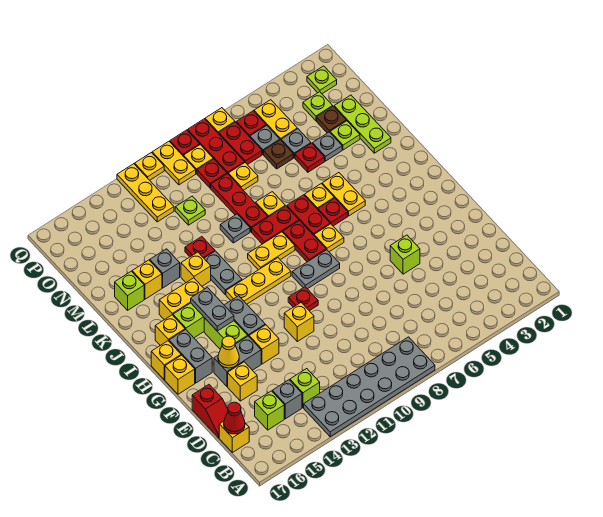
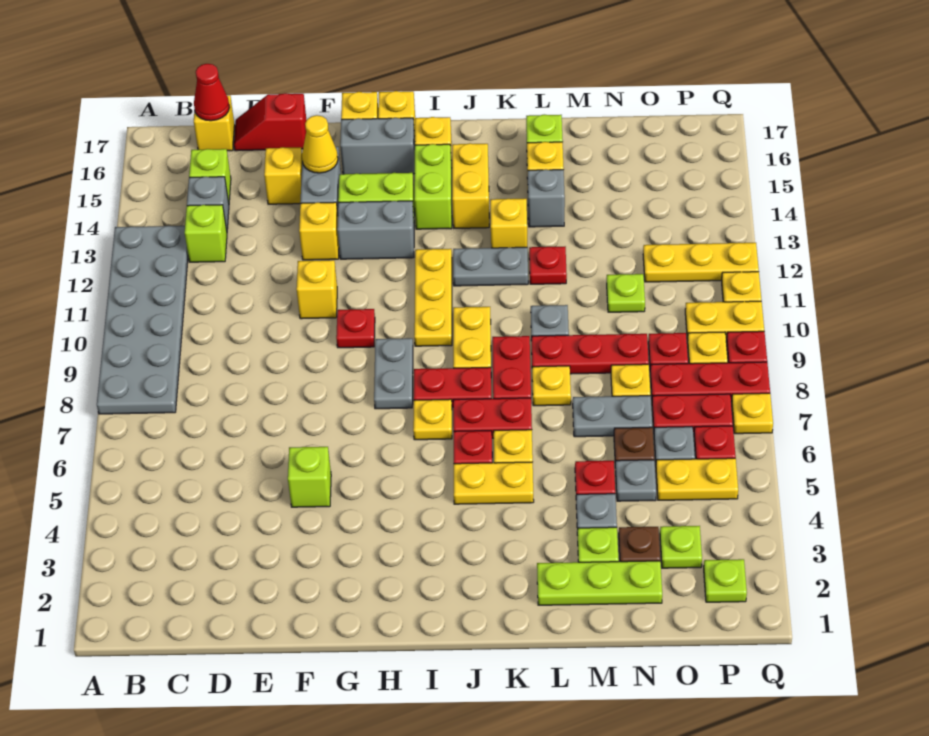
grey 1x2 plate [191,287,234,331] -> grey 1x2 plate moved to [573,396,652,437]

